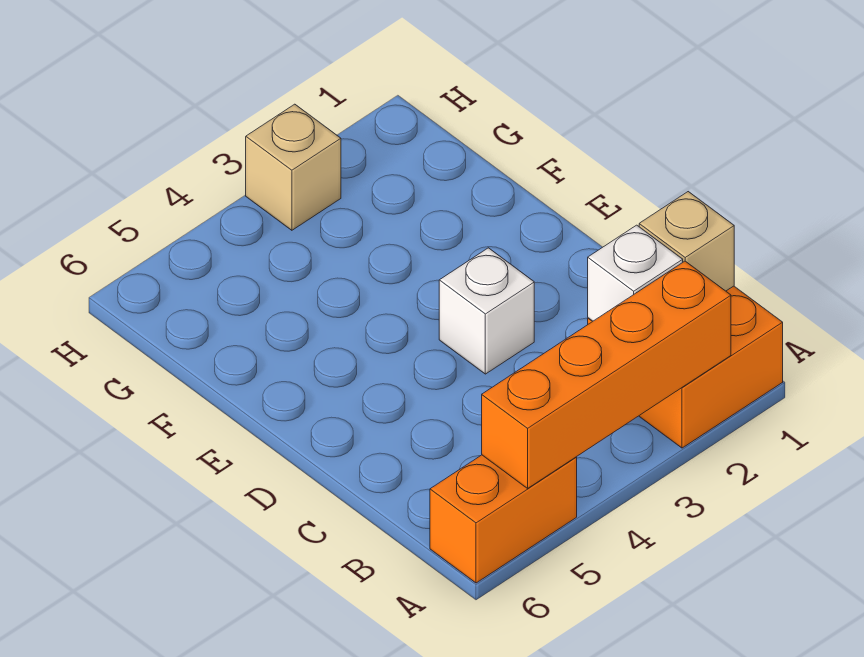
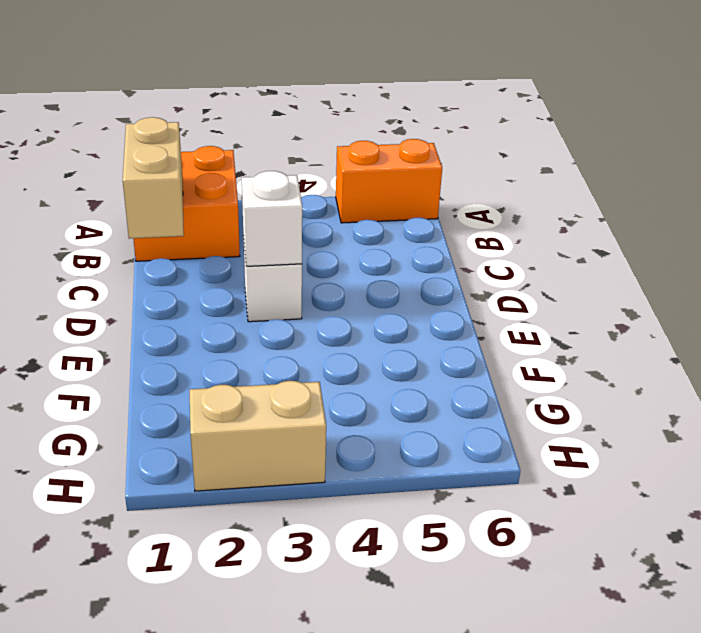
orange 1x4 brick [482,261,731,488] -> none
tan 1x1 brick [639,192,734,291] -> tan 1x2 brick [123,117,184,239]
white 1x1 brick [588,225,683,321] -> white 1x1 brick moved to [242,171,302,266]
tan 1x1 brick [246,104,341,230] -> tan 1x2 brick [190,381,326,491]

